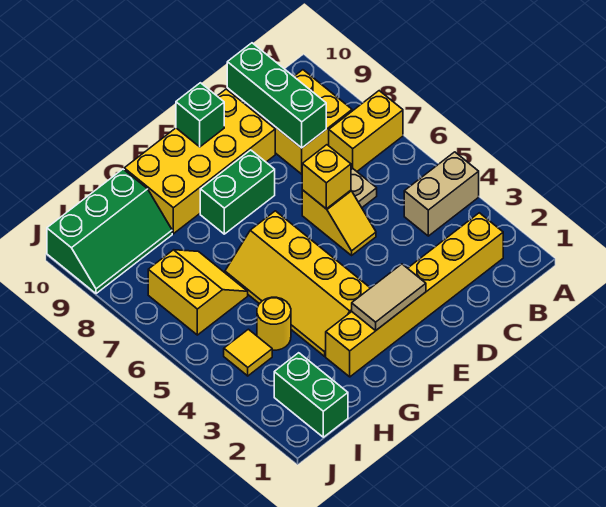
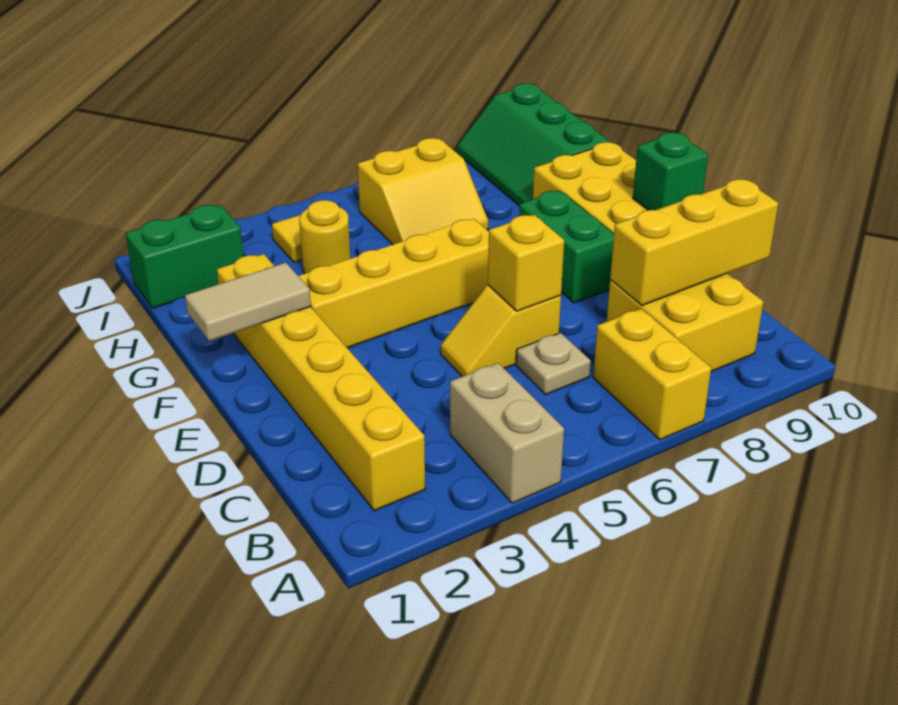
green 1x3 brick [227,43,326,148] -> yellow 1x3 brick [610,179,778,305]
tan 1x2 tile [352,264,426,330] -> tan 1x2 tile turned to [185,262,311,341]

